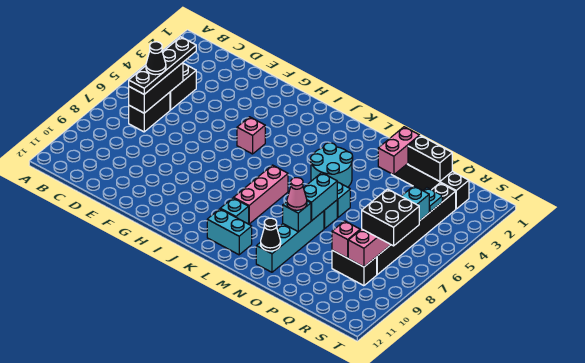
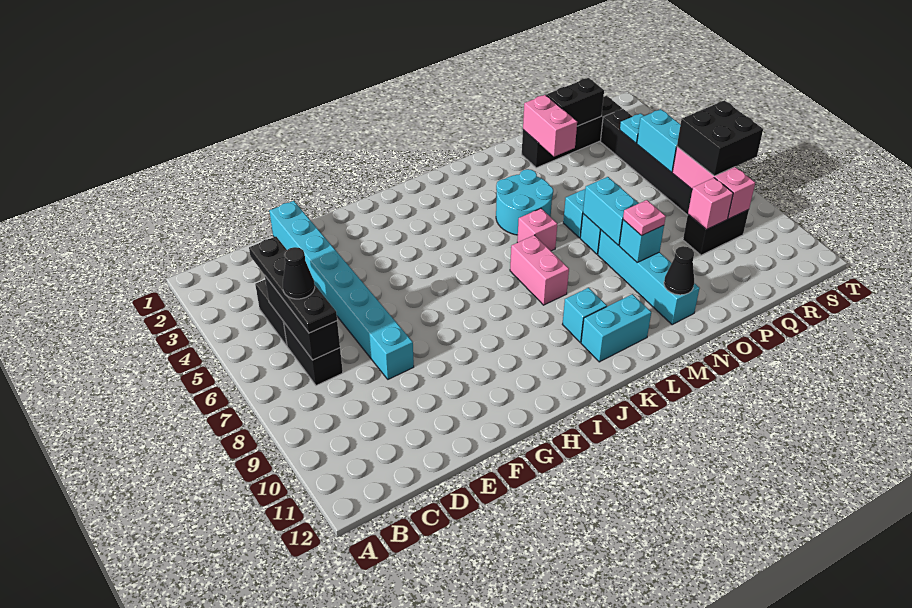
none -> cyan 1x8 brick [269,201,414,379]
pink 1x1 brick [237,117,265,154] -> pink 1x1 brick moved to [517,208,557,251]
pink 1x3 brick [234,165,288,224] -> pink 1x2 brick [510,235,569,305]
pink 1x1 cone [287,178,307,210] -> pink 1x1 plate [623,200,666,235]

